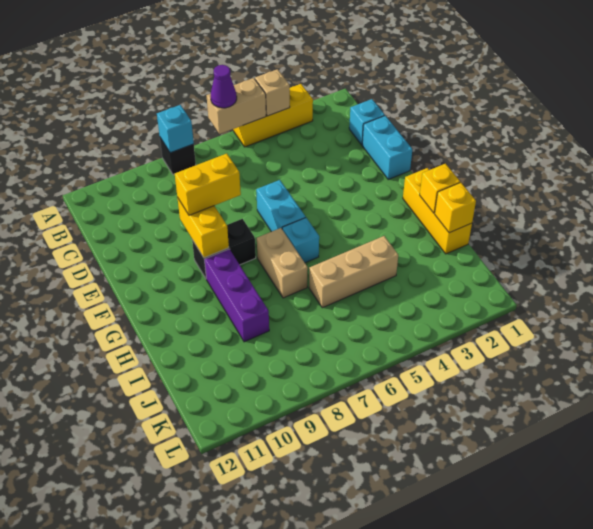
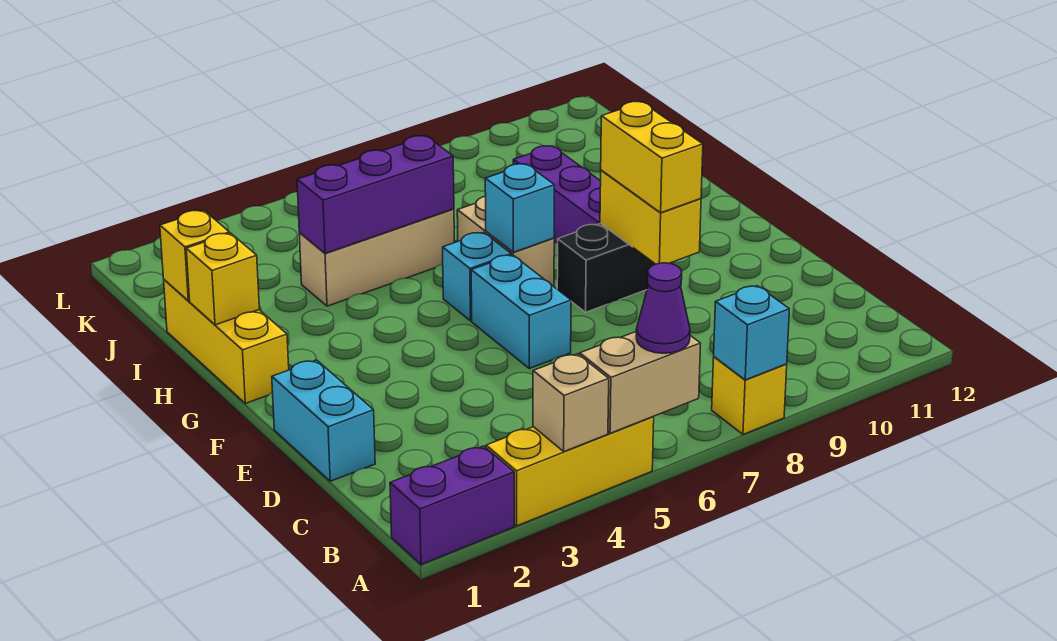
none -> purple 1x2 brick [390,446,514,565]
black 1x1 brick [160,138,196,174] -> yellow 1x1 brick [712,357,787,434]
cyan 1x1 brick [349,99,385,145] -> cyan 1x1 brick moved to [485,164,555,252]
yellow 1x2 brick [175,154,241,215] -> yellow 1x2 brick turned to [601,102,703,213]
none -> purple 1x3 brick [297,136,454,253]

